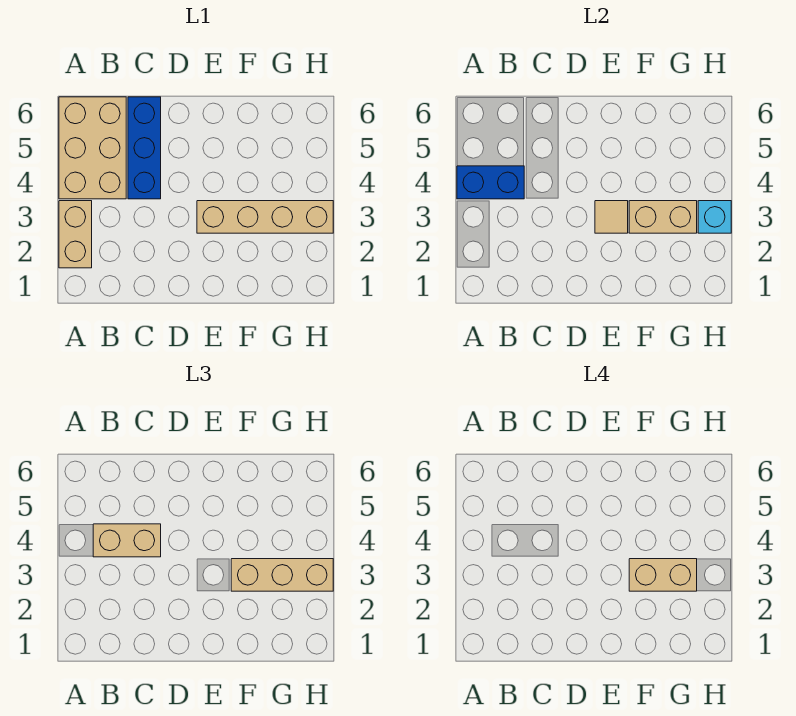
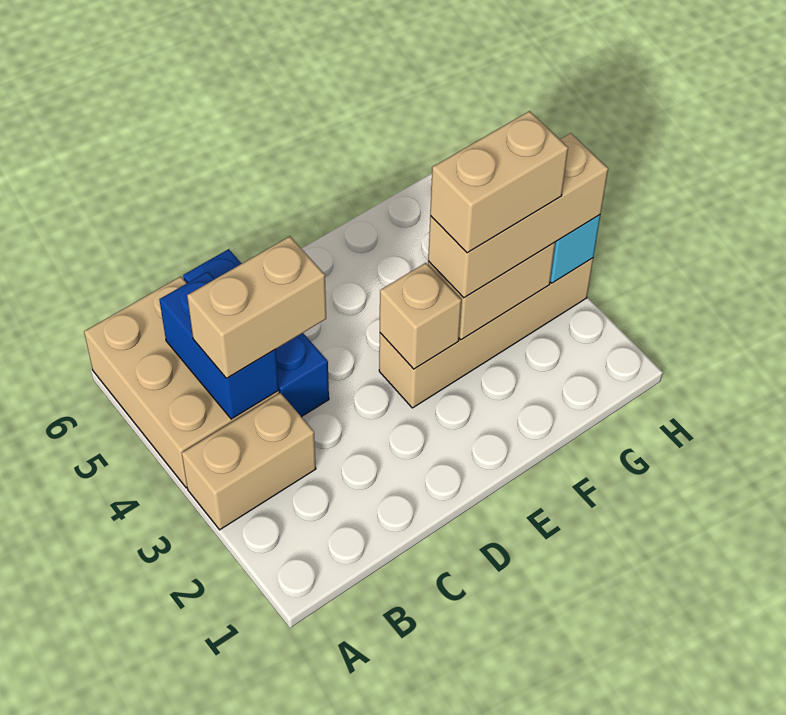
tan 1x2 brick [59,201,92,268] -> tan 1x2 brick turned to [182,393,316,530]
blue 1x2 brick [457,166,524,199] -> blue 1x2 brick turned to [159,272,279,419]
tan 1x1 tile [595,201,628,233] -> tan 1x1 brick [380,263,461,369]

